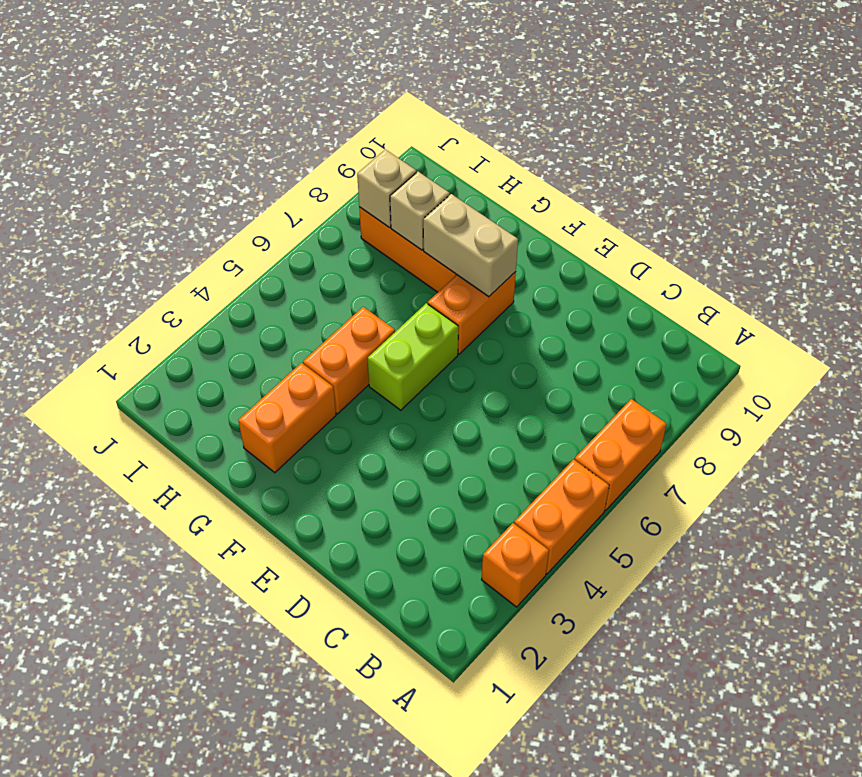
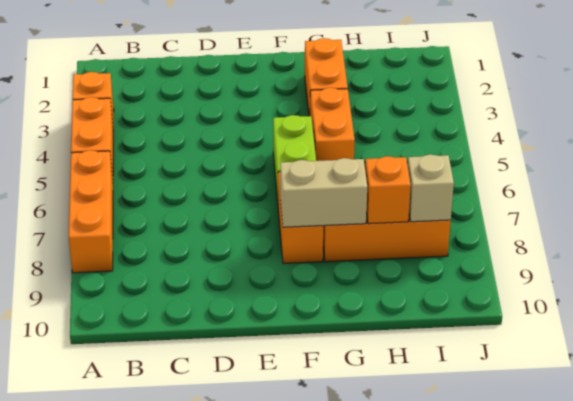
orange 1x2 brick [575,399,667,511] -> orange 1x3 brick [69,150,113,273]
tan 1x1 brick [390,172,450,250] -> orange 1x1 brick [365,156,411,224]

